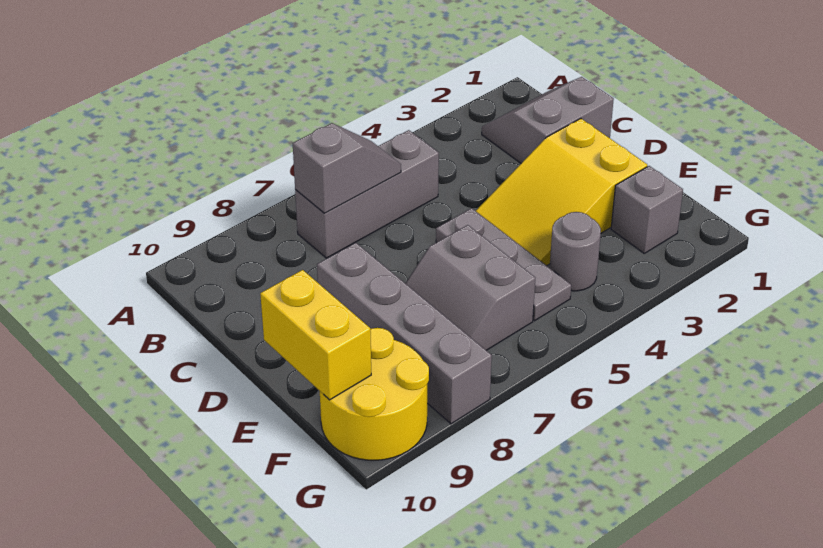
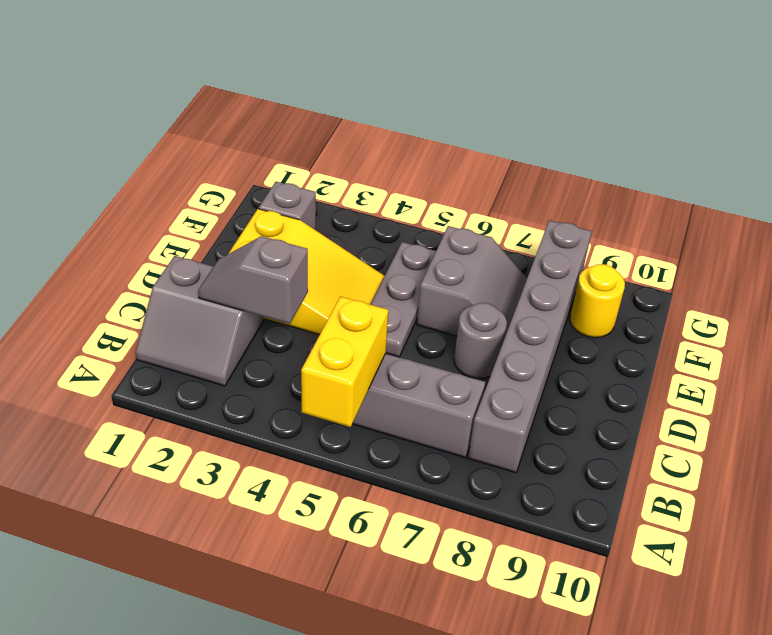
grey 1x2 slope [293,123,401,213] -> grey 1x2 slope moved to [198,236,308,324]
grey 1x4 brick [317,243,492,424] -> grey 1x6 brick [468,220,592,473]
yellow 1x2 brick [260,270,371,400] -> yellow 1x2 brick moved to [301,297,388,427]
grey 1x1 round brick [550,212,601,291] -> grey 1x1 round brick moved to [454,303,507,378]
yellow 2x2 round brick [320,328,429,460] -> yellow 1x1 round brick [570,264,625,338]

